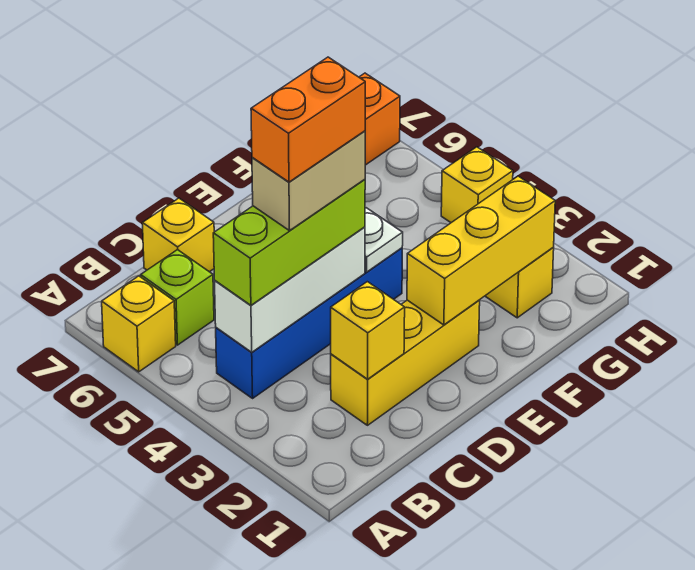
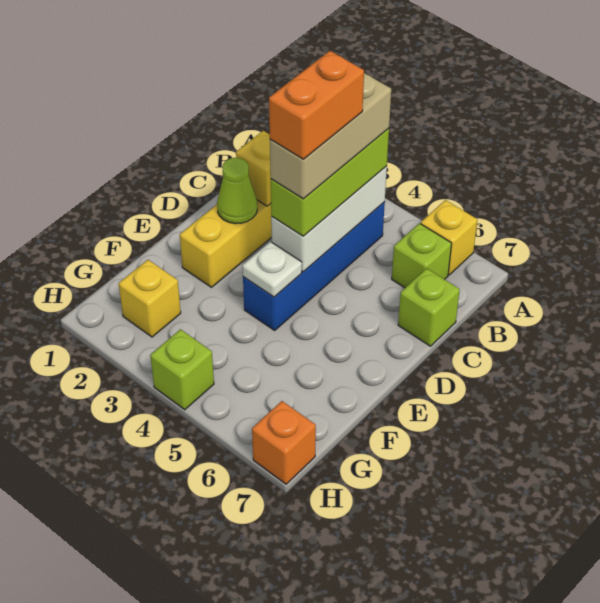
tan 1x2 brick [252,131,365,231] -> tan 1x3 brick [270,73,391,199]
yellow 1x1 brick [142,198,214,272] -> lime 1x1 brick [398,268,460,346]
none -> lime 1x1 cone [217,158,257,224]
yellow 1x3 brick [407,176,555,325] -> none
yellow 1x1 brick [441,147,513,223] -> lime 1x1 brick [150,329,214,410]

